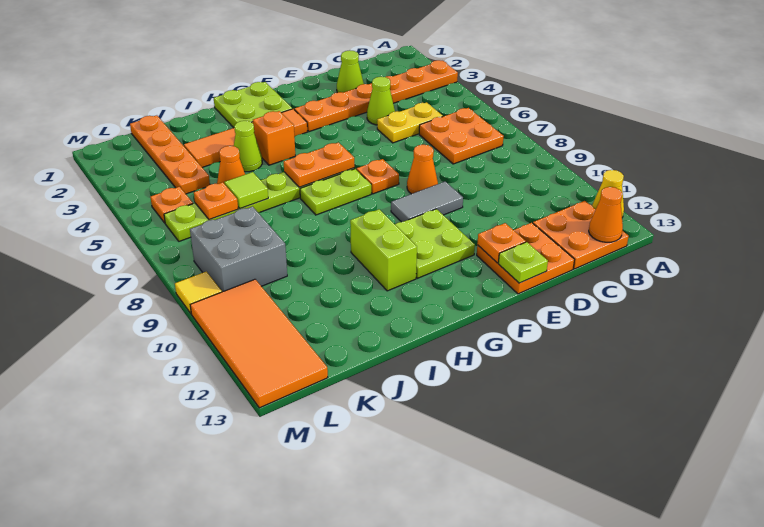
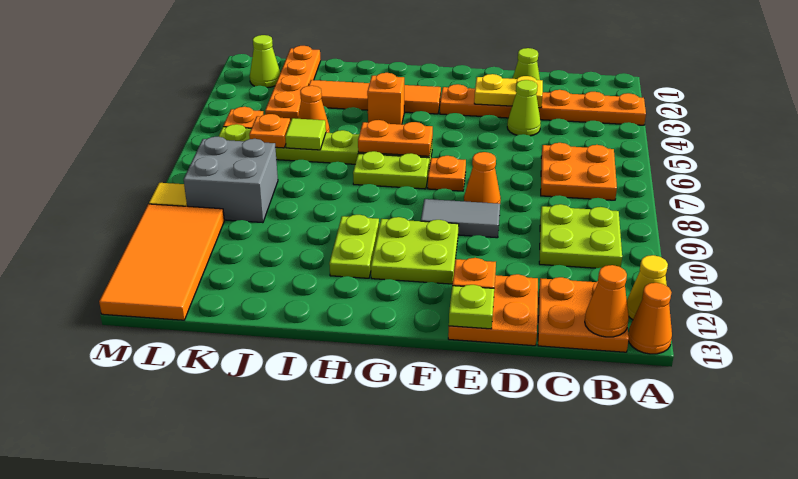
none -> orange 1x1 cone [628,283,672,354]
yellow 1x2 plate [377,102,443,143] -> yellow 1x2 plate moved to [474,74,543,108]
lime 2x2 plate [214,82,292,128] -> lime 2x2 plate moved to [539,204,622,268]
lime 1x2 brick [350,209,417,291] -> lime 1x2 plate [329,215,379,278]
lime 1x1 cone [234,121,262,172] -> lime 1x1 cone moved to [250,35,280,88]

